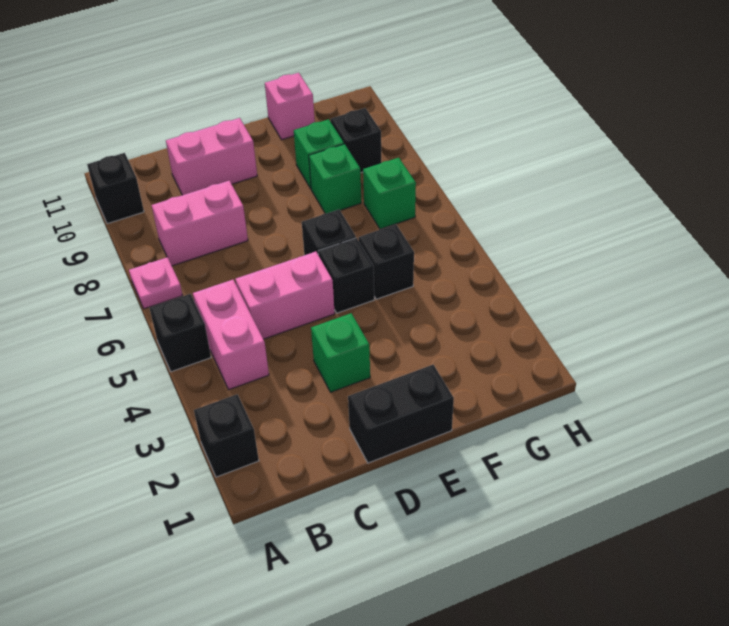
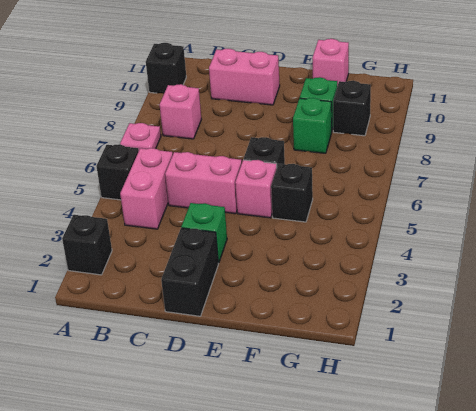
pink 1x2 brick [152,181,248,266] -> pink 1x1 brick [159,84,202,139]
black 1x2 brick [348,365,454,463] -> black 1x2 brick turned to [161,228,218,316]
black 1x1 brick [318,238,374,313] -> pink 1x1 brick [235,160,277,218]
green 1x1 brick [363,158,416,229] -> none

